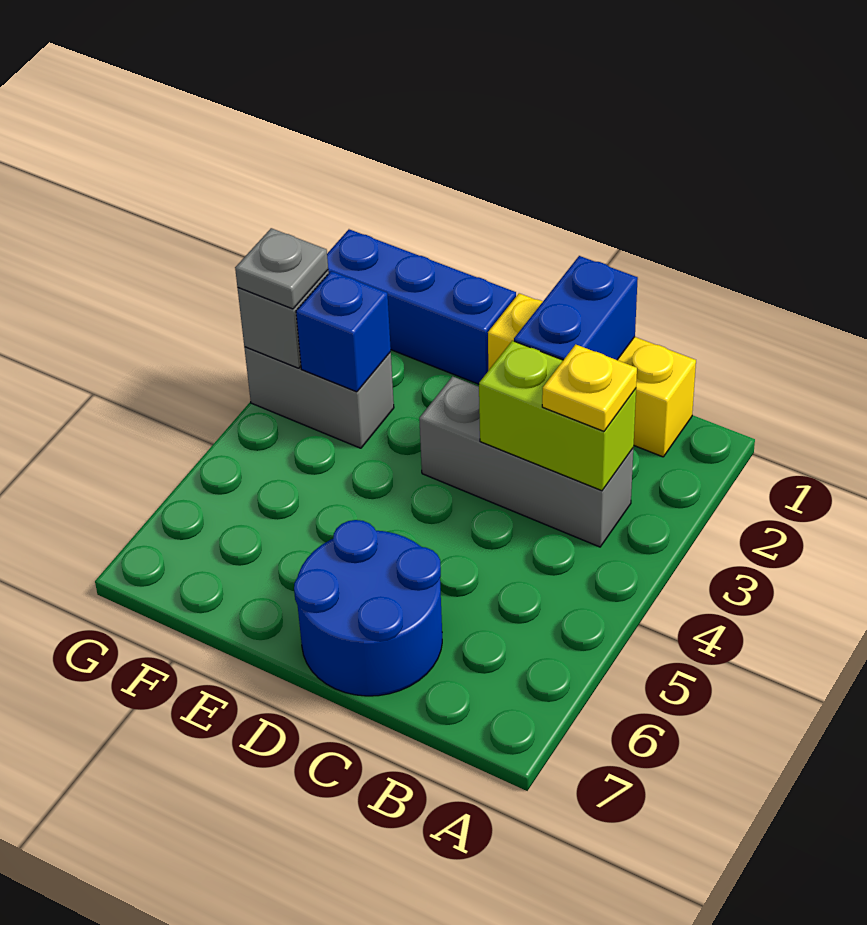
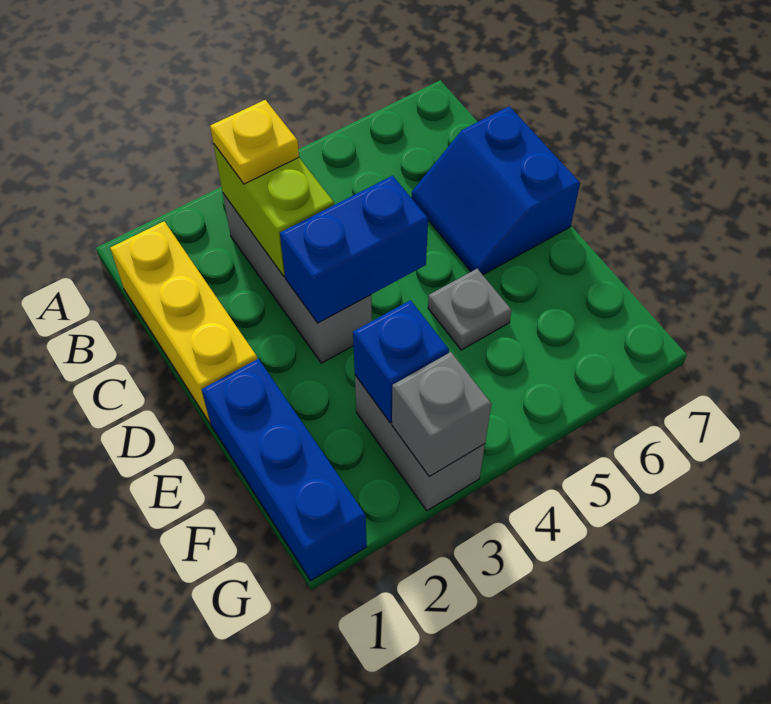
blue 1x2 brick [514,256,638,360] -> blue 1x2 brick moved to [280,176,428,323]
blue 2x2 round brick [294,520,442,696] -> blue 2x2 slope [411,106,580,275]
grey 1x1 plate [235,228,328,309] -> grey 1x1 plate moved to [428,269,512,350]

